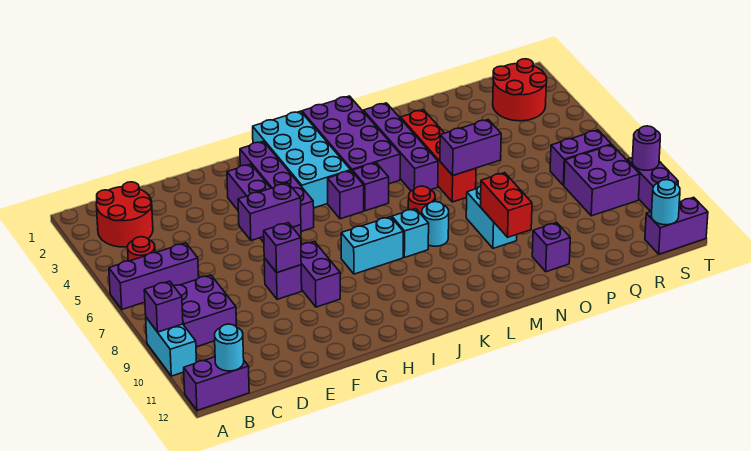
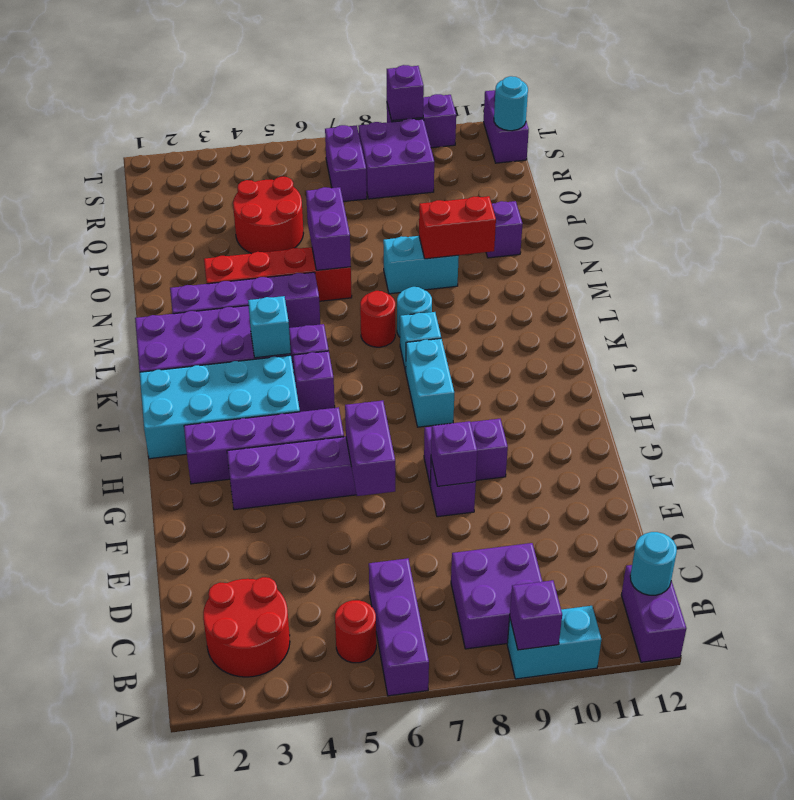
none -> cyan 1x1 brick [248,296,291,358]
red 2x2 round brick [493,59,547,121] -> red 2x2 round brick moved to [233,177,303,254]
purple 1x1 round brick [632,126,660,170] -> purple 1x1 brick [387,65,424,121]

